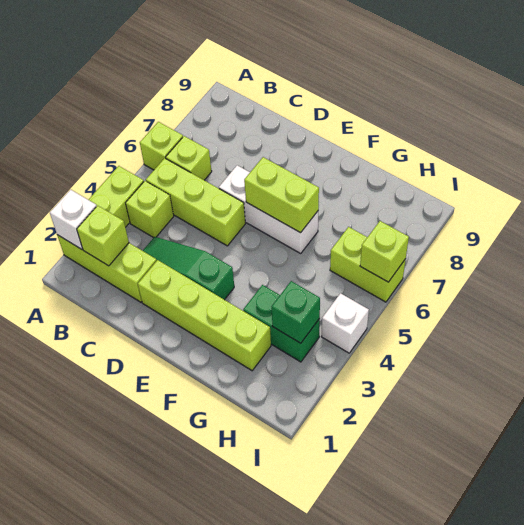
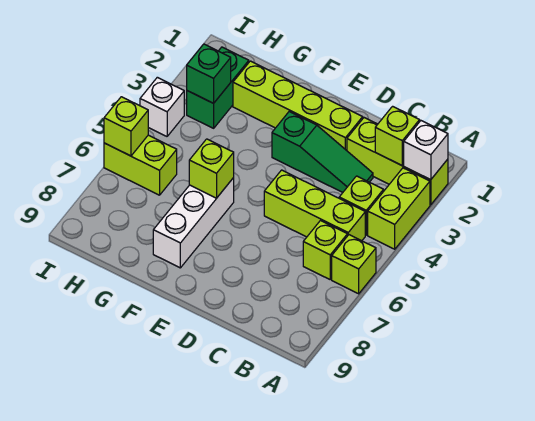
white 1x3 brick [219,165,318,253] -> white 1x3 brick turned to [153,178,234,268]
lime 1x2 brick [244,157,319,233] -> lime 1x1 brick [189,139,234,198]
green 1x2 brick [243,285,320,362] -> green 1x2 brick turned to [187,47,249,128]

